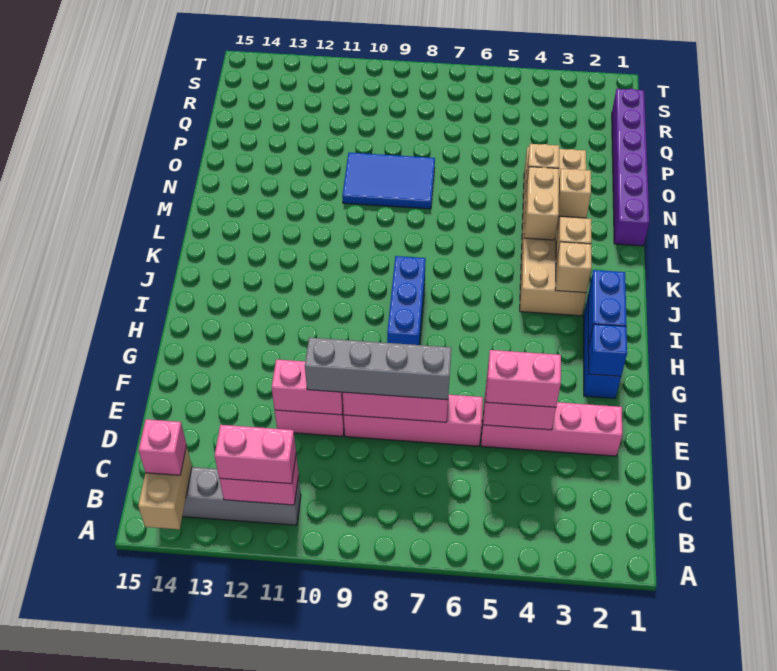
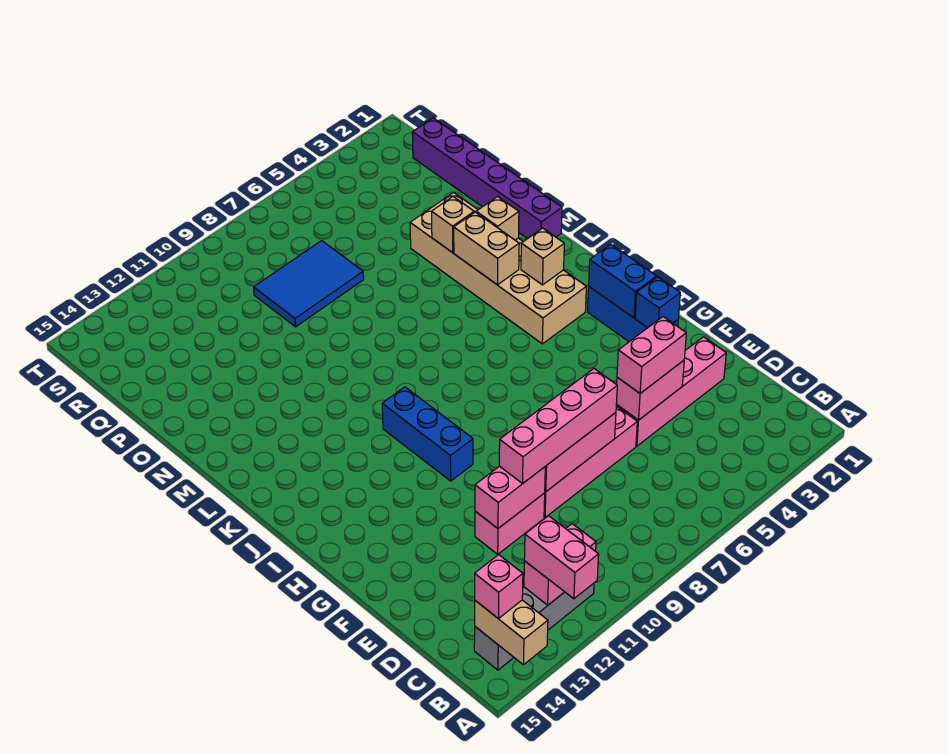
pink 1x2 brick [215,425,296,484] -> pink 1x2 brick turned to [524,516,599,599]
grey 1x4 brick [305,338,452,400] -> pink 1x4 brick [499,369,617,483]
blue 1x3 brick [387,256,426,345] -> blue 1x3 brick moved to [382,387,473,481]
tan 1x1 brick [555,242,592,293] -> none
blue 2x3 tile [342,153,435,209] -> blue 2x3 tile moved to [254,241,364,327]

